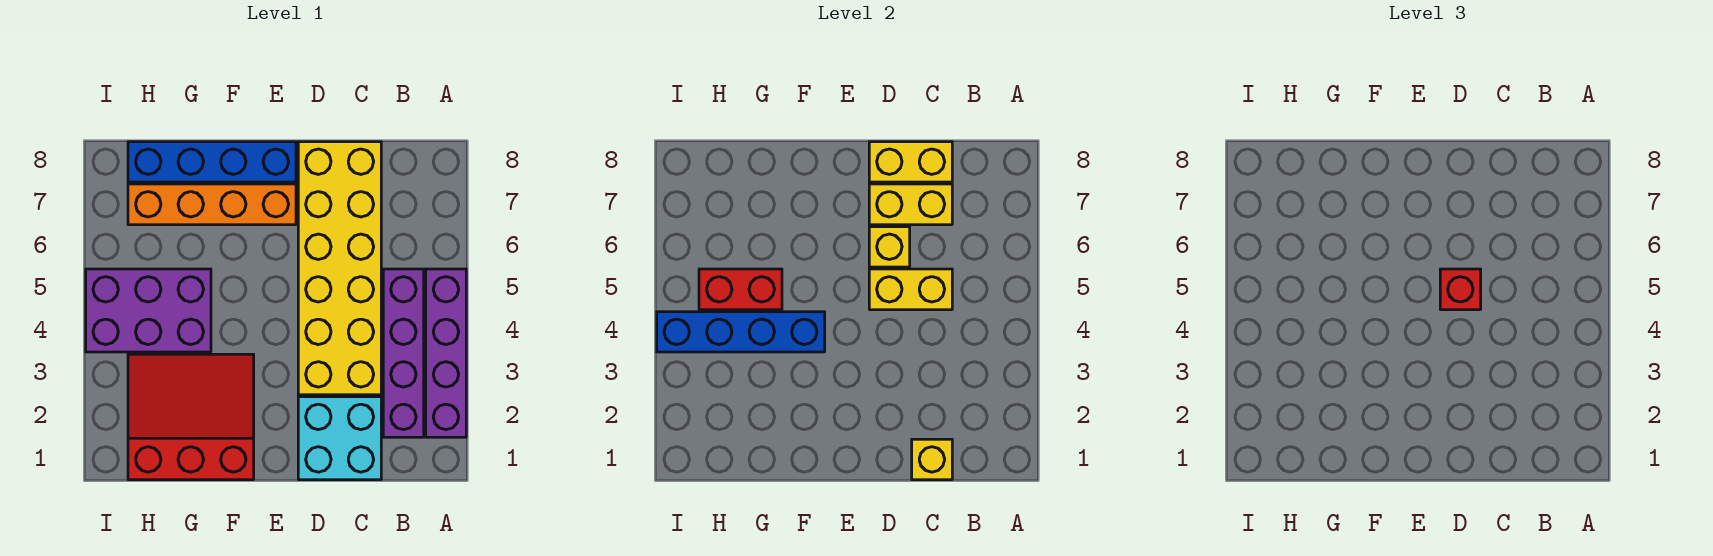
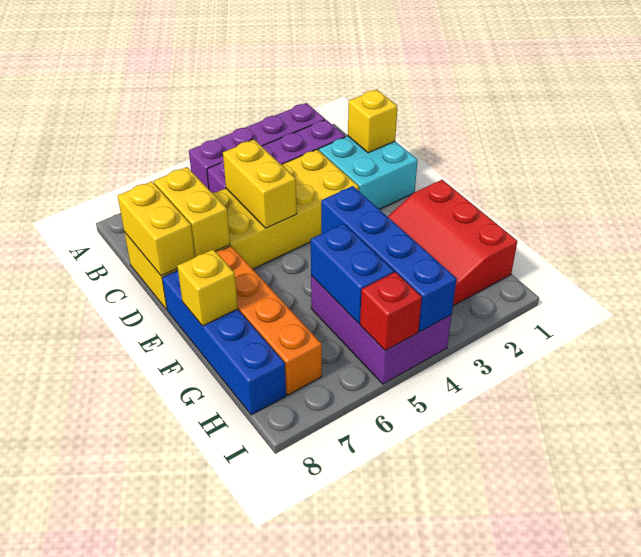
red 1x1 brick [1440,269,1481,310] -> red 1x1 brick moved to [360,272,422,351]
yellow 1x1 brick [869,227,910,267] -> yellow 1x1 brick moved to [177,249,238,326]
red 1x2 brick [699,269,782,310] -> blue 1x2 brick [311,224,394,323]

